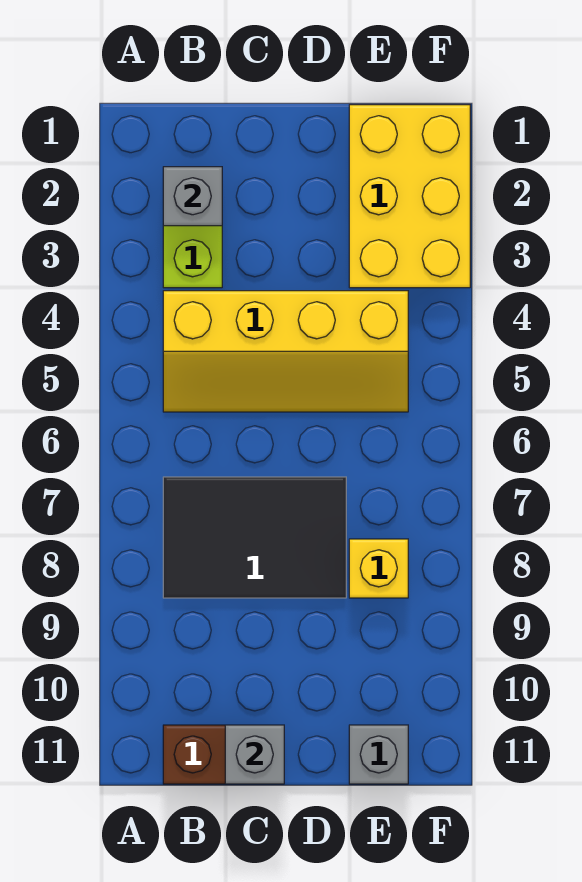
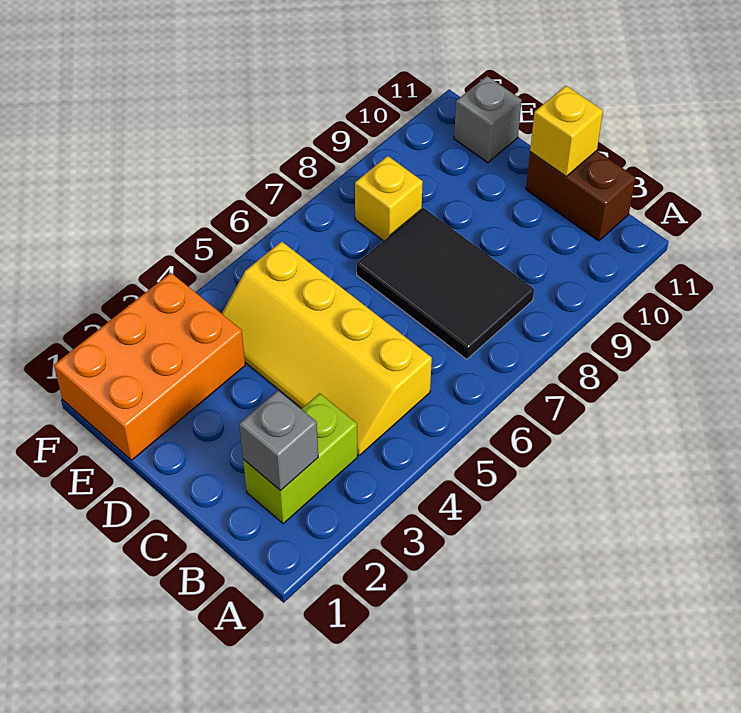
yellow 2x4 slope [163,291,408,412] -> yellow 2x4 slope turned to [221,241,432,455]
grey 1x1 brick [225,725,284,784] -> yellow 1x1 brick [530,86,603,176]
yellow 2x3 brick [349,105,470,288] -> orange 2x3 brick [54,273,245,460]

